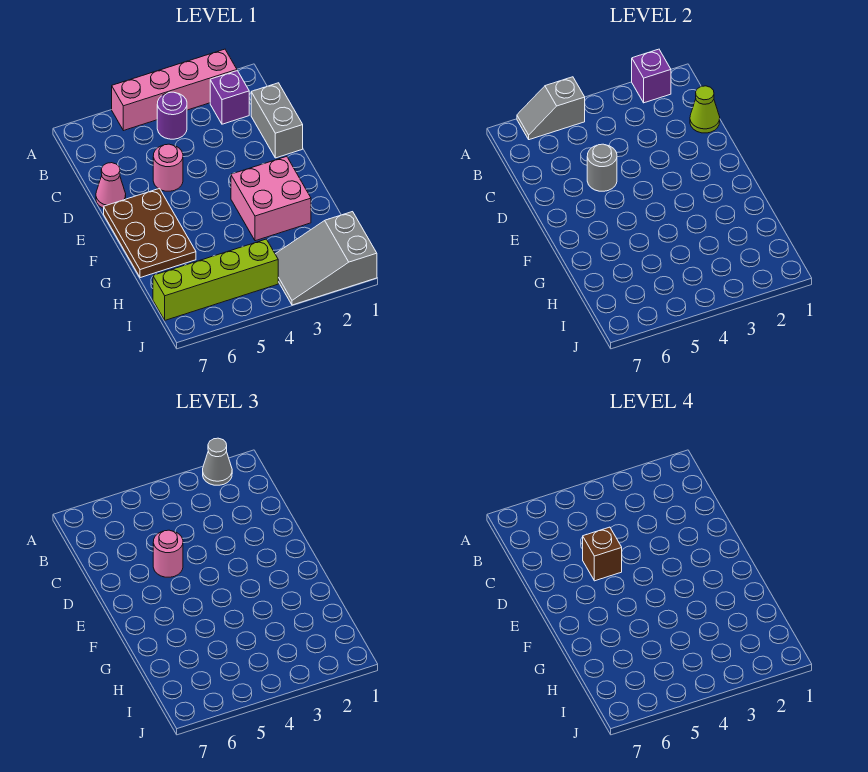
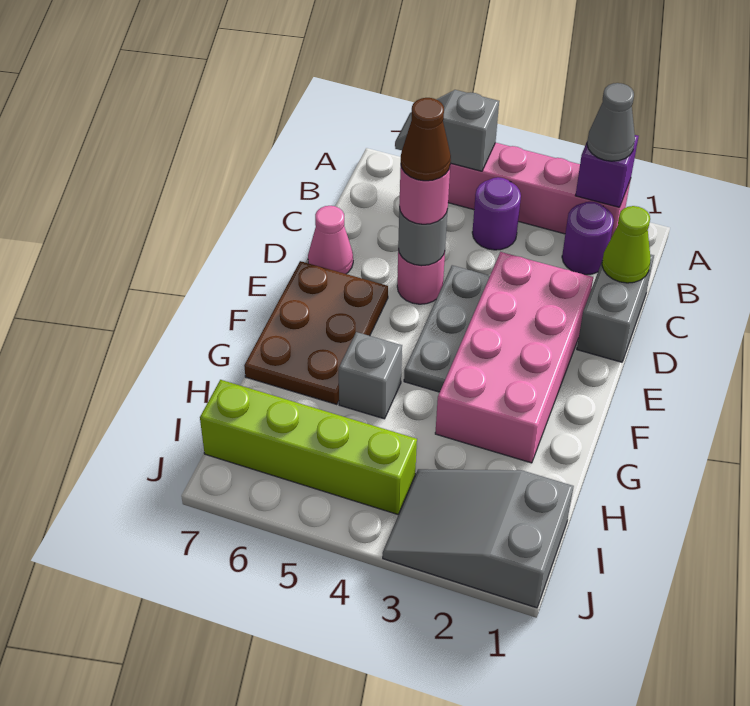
purple 1x1 brick [210,71,249,124] -> purple 1x1 round brick [562,202,614,275]
none -> grey 1x3 plate [404,265,490,392]
brown 1x1 brick [583,527,622,581] -> brown 1x1 cone [401,98,451,181]
pink 2x2 brick [231,156,311,241] -> pink 2x4 brick [435,252,593,463]
none -> grey 1x1 brick [339,332,402,419]

